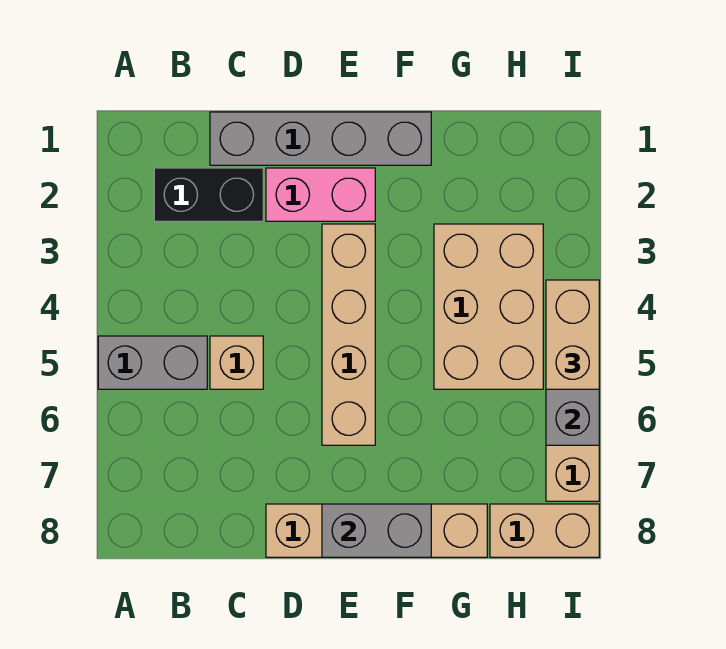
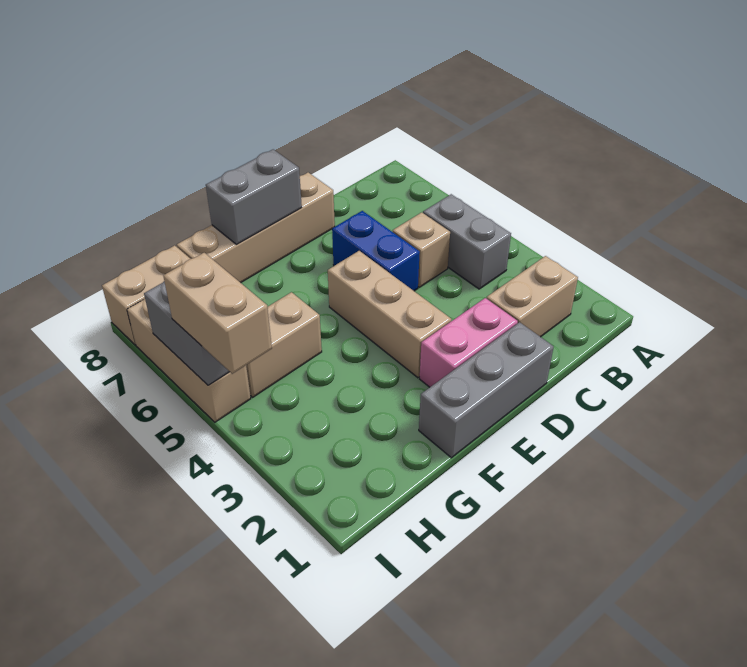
grey 1x2 brick [98,336,207,389] -> grey 1x2 brick turned to [423,194,511,289]
black 1x2 brick [154,168,263,221] -> tan 1x2 brick [487,256,578,337]
grey 1x4 brick [210,112,431,165] -> grey 1x3 brick [419,322,554,458]
none -> blue 1x2 brick [332,211,420,291]
tan 1x4 brick [322,224,375,445] -> tan 1x3 brick [328,251,452,378]
tan 2x3 brick [434,224,543,389] -> tan 1x2 brick [246,292,322,397]

